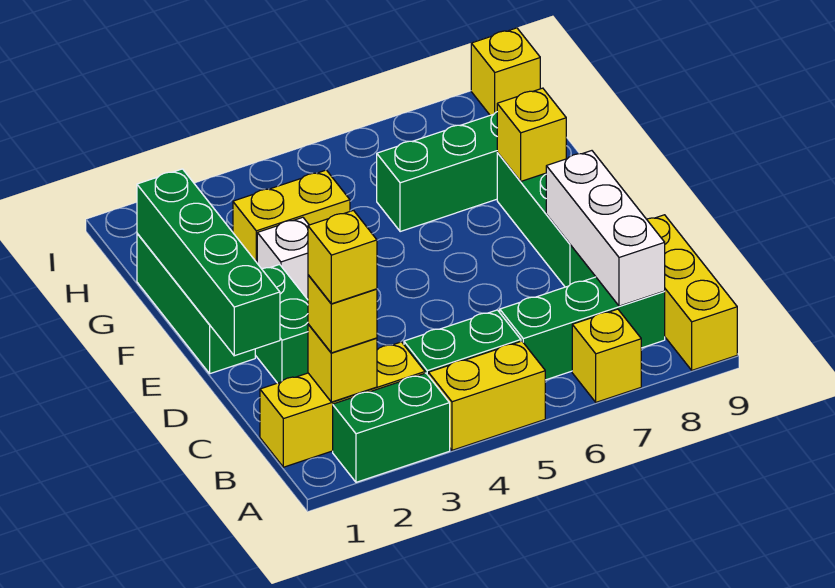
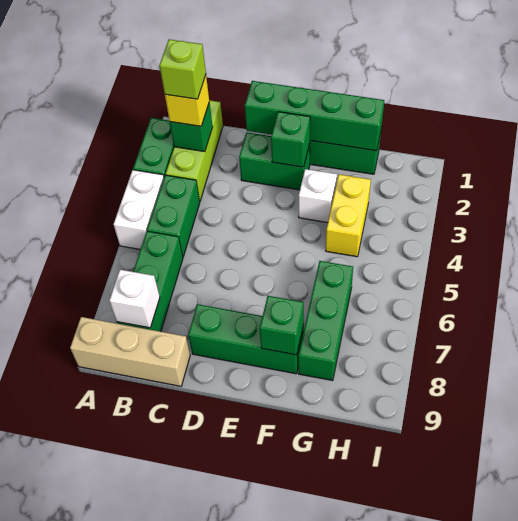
yellow 1x2 brick [428,341,545,450] -> white 1x2 brick [114,170,164,249]
yellow 1x1 brick [572,309,641,402] -> none
yellow 1x3 brick [647,215,737,370] -> tan 1x3 brick [70,317,190,386]
yellow 1x3 brick [260,342,425,467] -> lime 1x3 brick [166,100,223,201]
yellow 1x1 brick [308,324,377,402] -> green 1x1 brick [170,102,213,152]
yellow 1x1 brick [308,210,377,304] -> lime 1x1 brick [159,39,206,99]
white 1x3 brick [546,151,665,306] -> white 1x1 brick [109,270,160,328]
none -> green 1x1 brick [271,112,310,167]
yellow 1x1 brick [497,88,566,181] -> green 1x1 brick [260,296,304,355]
yellow 1x1 brick [471,28,540,115] -> none

